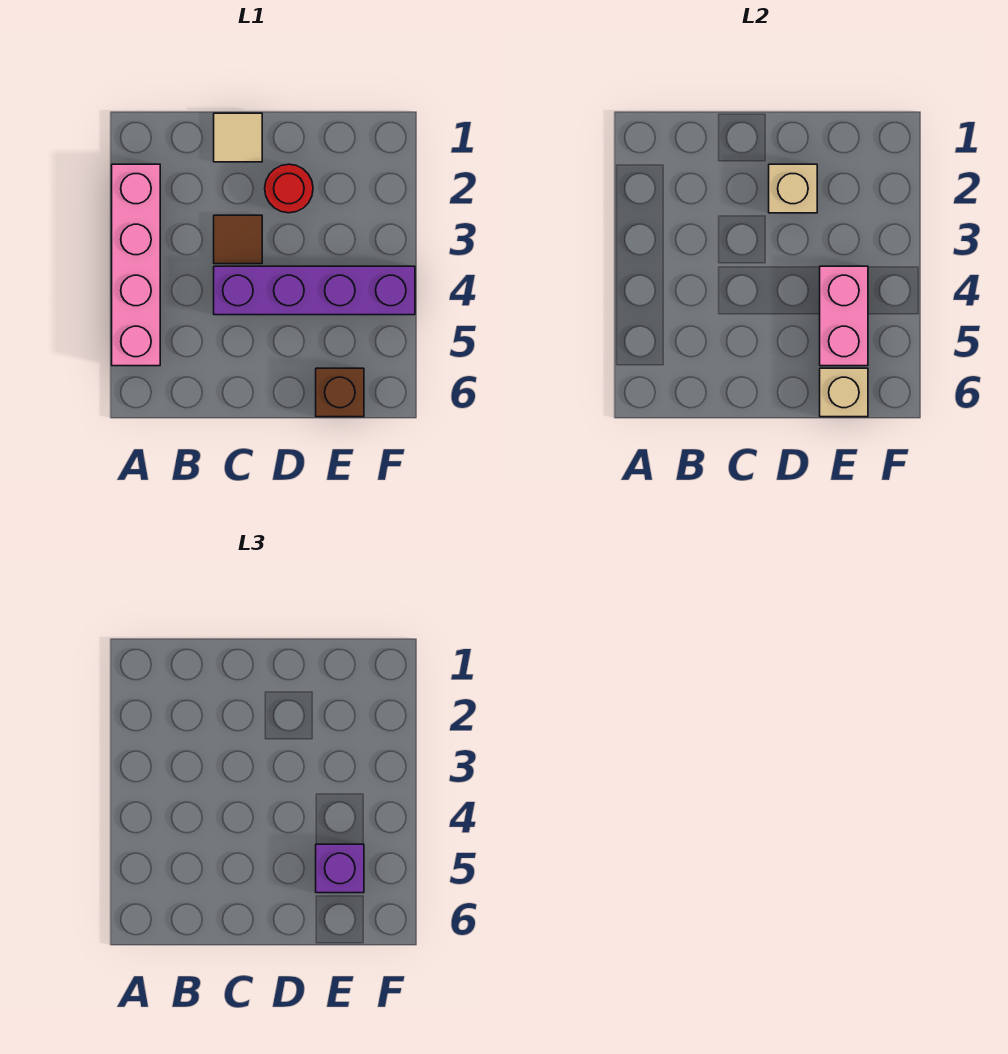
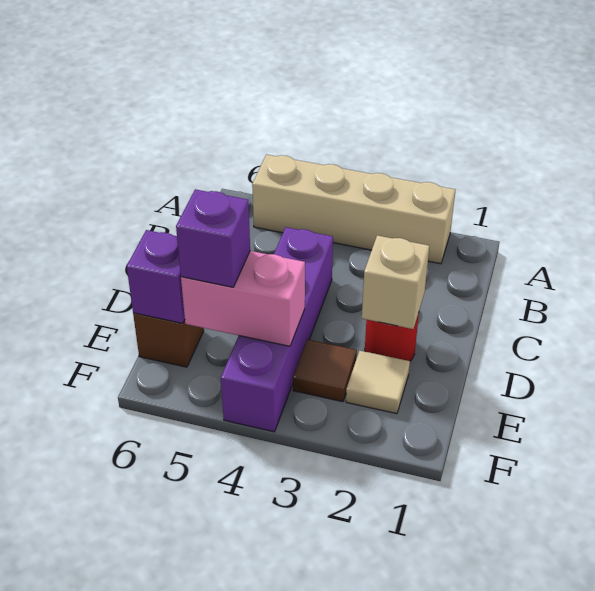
pink 1x4 brick [112,164,160,366] -> tan 1x4 brick [252,155,455,264]
tan 1x1 tile [214,113,262,162] -> tan 1x1 tile moved to [346,351,410,414]
brown 1x1 tile [214,215,262,264] -> brown 1x1 tile moved to [293,339,357,402]
tan 1x1 brick [820,368,868,417] -> purple 1x1 brick [127,230,185,323]

